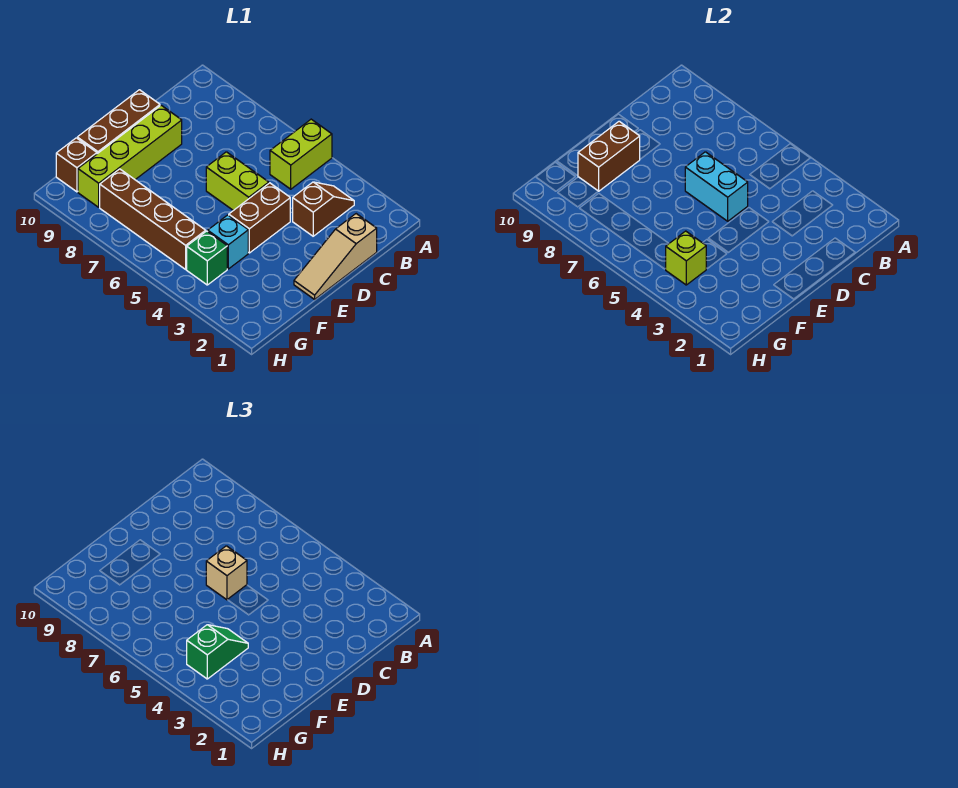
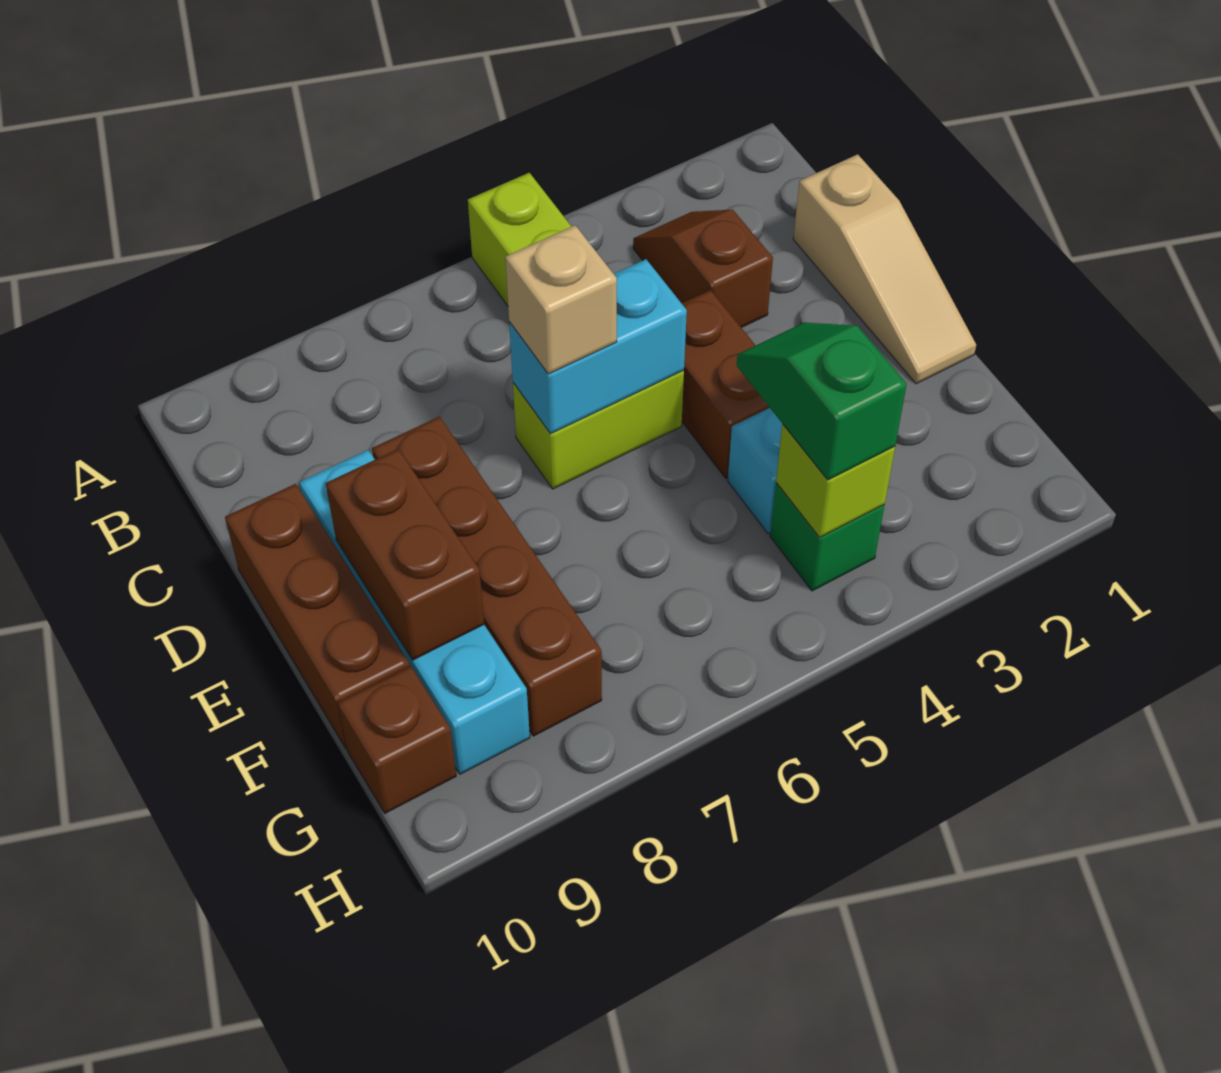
lime 1x4 brick [78,105,182,207] -> cyan 1x4 brick [299,450,530,774]
brown 1x4 brick [100,169,206,269] -> brown 1x4 brick turned to [372,417,602,736]

